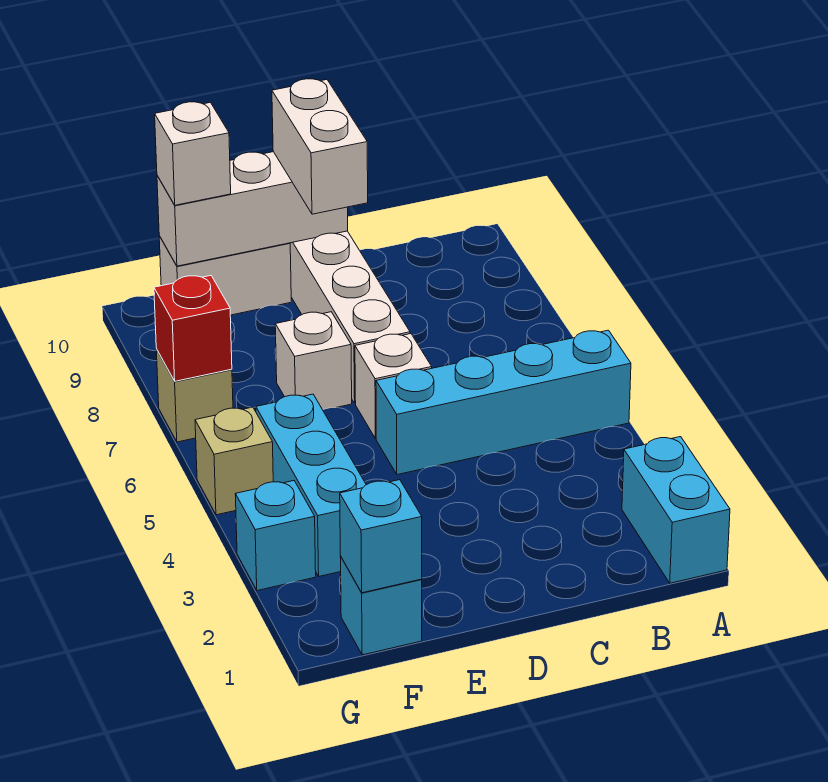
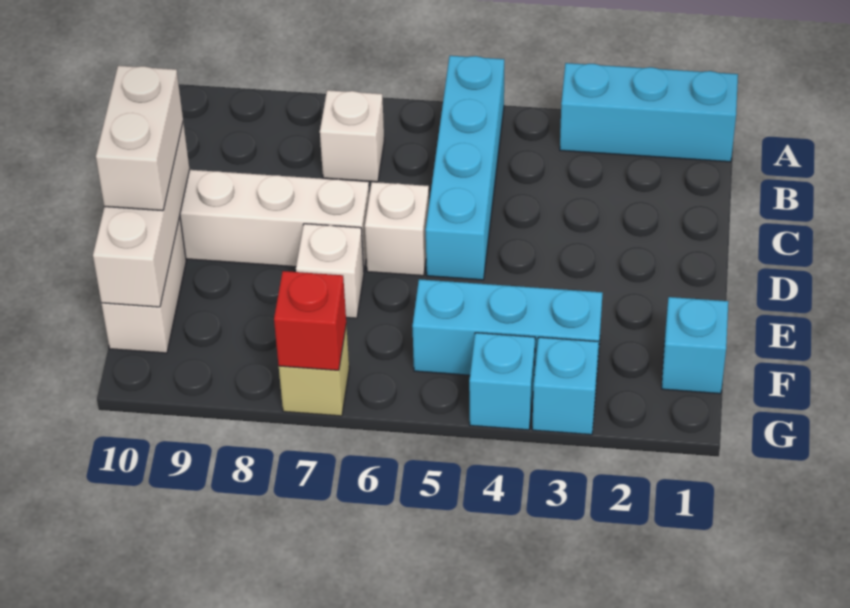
cyan 1x2 brick [622,437,730,583] -> cyan 1x3 brick [560,63,738,162]
white 1x2 brick [272,79,368,214] -> white 1x2 brick turned to [96,66,183,211]
cyan 1x1 brick [340,480,422,593] -> cyan 1x1 brick moved to [469,333,535,430]
white 1x1 brick [155,102,231,205] -> white 1x1 brick moved to [320,90,384,182]
tan 1x1 brick [195,407,273,515] -> none

